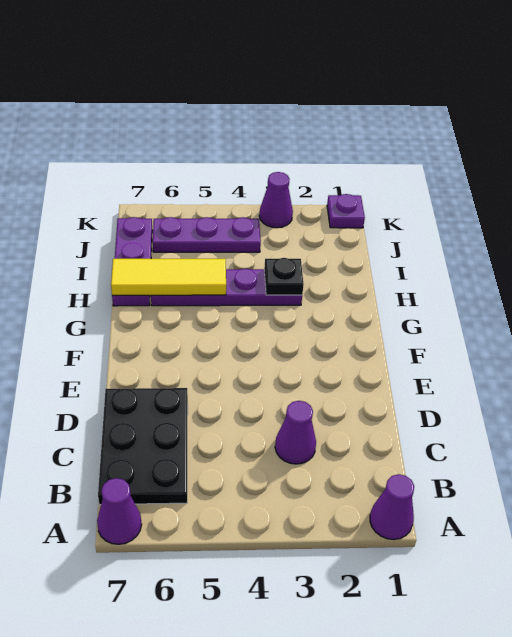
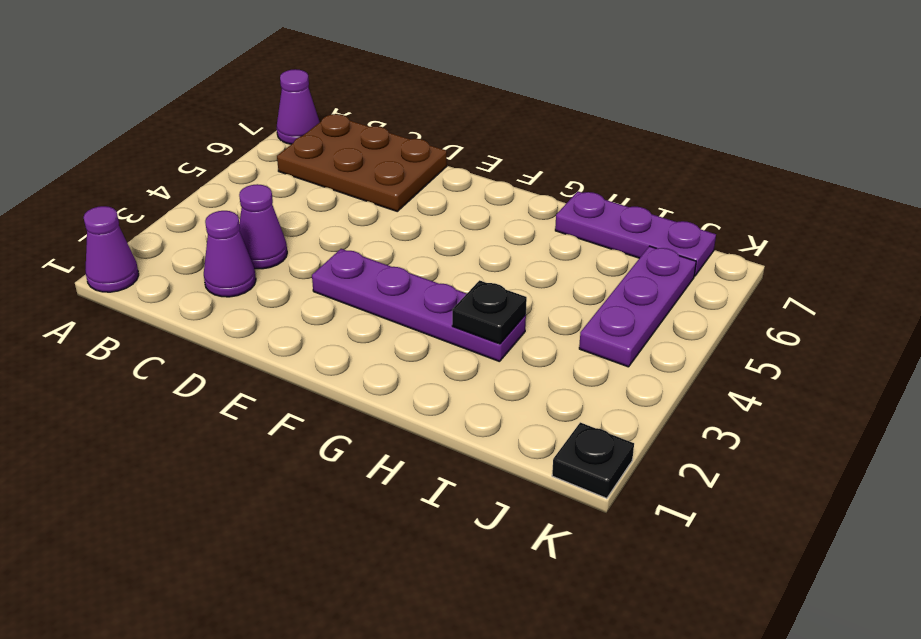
black 2x3 plate [98,388,188,505] -> brown 2x3 plate [277,114,447,211]
purple 1x4 plate [151,269,302,306] -> purple 1x4 plate turned to [312,249,526,362]
yellow 1x3 tile [111,259,226,295] -> none
purple 1x1 plate [327,194,365,228] -> black 1x1 plate [552,422,634,498]
purple 1x1 cone [259,172,293,228] -> purple 1x1 cone moved to [204,211,256,297]

